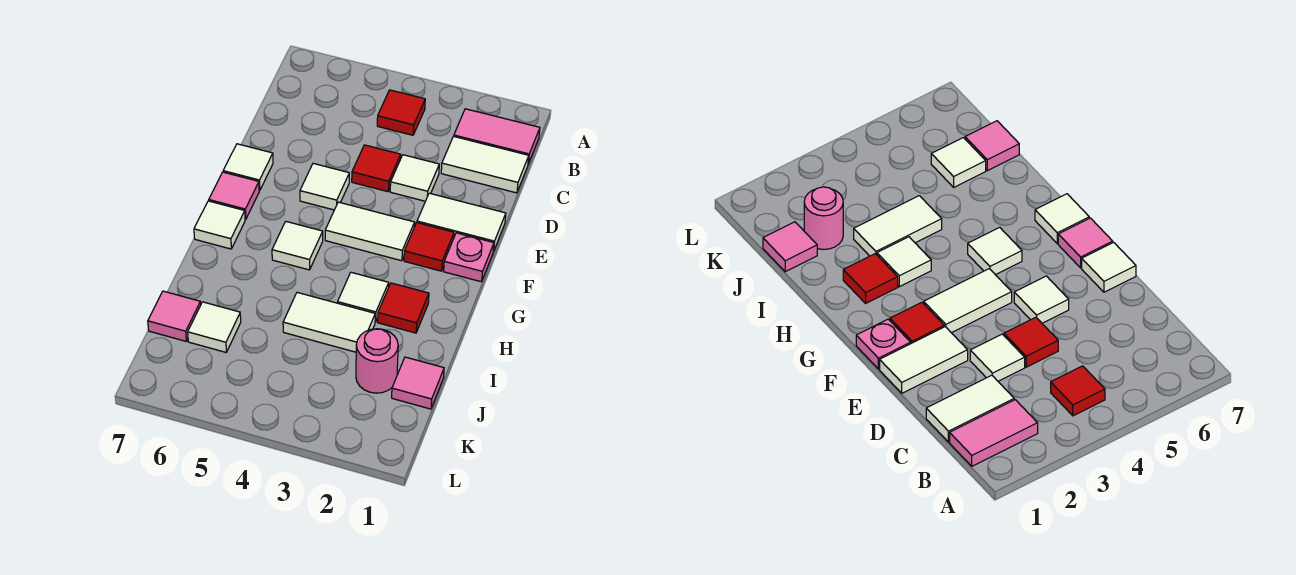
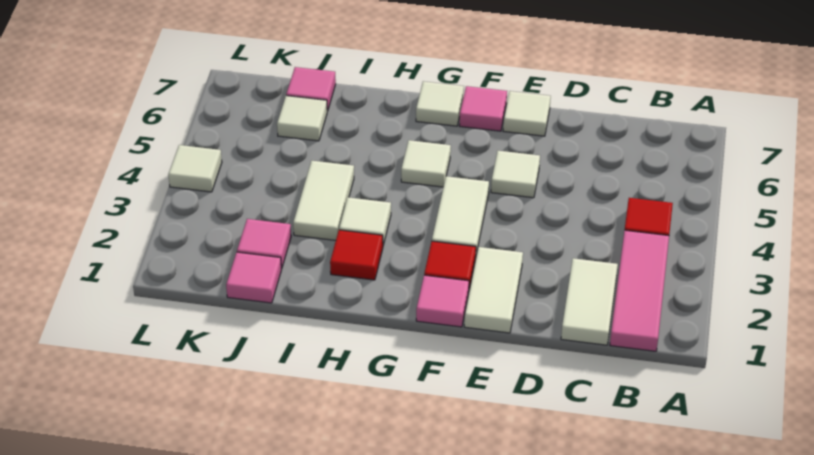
pink 1x2 tile [454,109,540,164] -> pink 1x3 tile [610,230,669,351]
white 1x1 tile [390,155,439,201] -> white 1x1 tile moved to [168,145,222,192]
red 1x1 tile [352,145,401,192] -> none
pink 1x1 plate [444,233,494,282] -> pink 1x1 tile [416,275,469,327]
pink 1x1 round brick [356,329,398,393] -> pink 1x1 tile [237,219,291,269]

